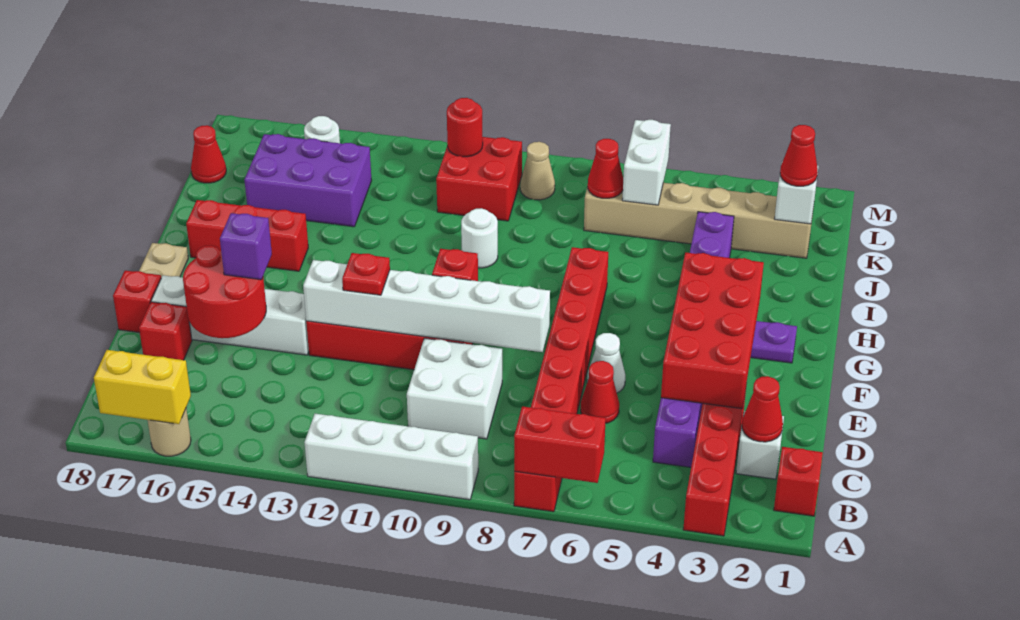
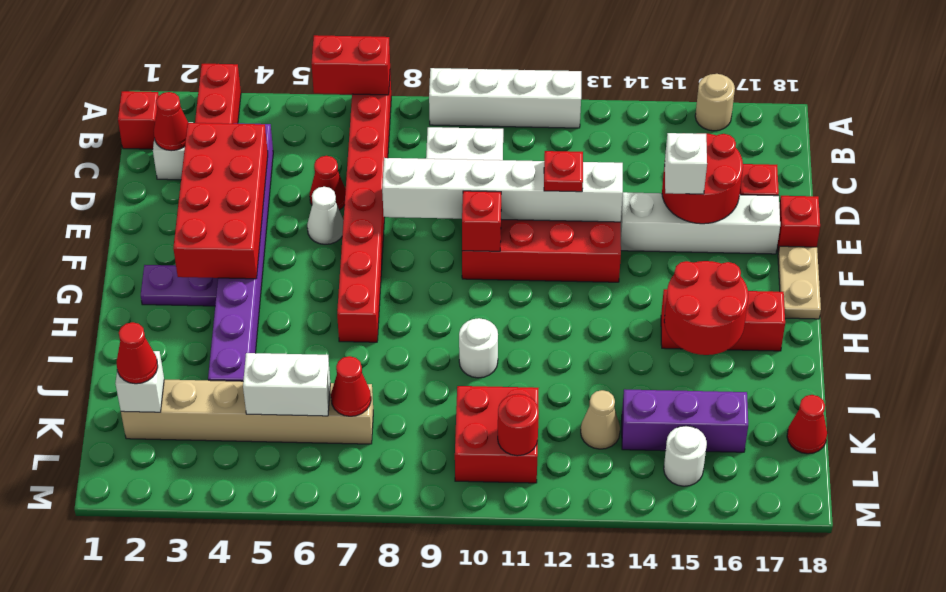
yellow 1x2 brick [94,350,191,424] -> none
purple 1x1 brick [220,213,272,280] -> white 1x1 brick [665,133,707,194]
none -> red 2x2 round brick [664,261,748,355]
purple 2x3 brick [244,134,372,227] -> purple 1x3 brick [622,389,748,452]
white 1x2 brick [622,120,671,205] -> white 1x2 brick turned to [243,353,330,416]
tan 1x1 cone [520,142,555,200] -> tan 1x1 cone moved to [581,390,620,449]

